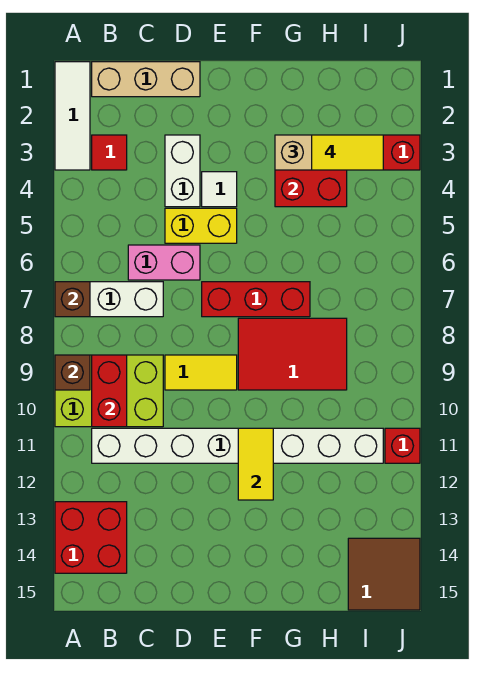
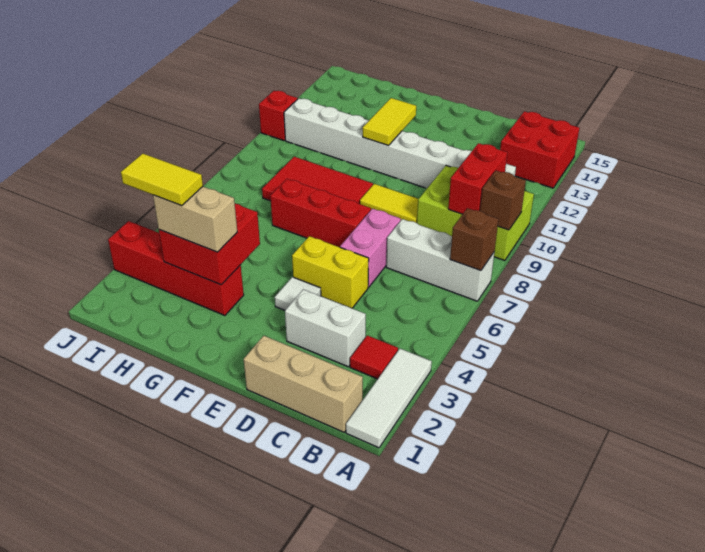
pink 1x2 brick [128,245,200,280] -> pink 1x2 brick turned to [340,209,401,287]
white 1x2 brick [165,135,200,207] -> white 1x2 brick turned to [285,289,366,367]
brown 2x2 tile [348,538,420,610] -> none

